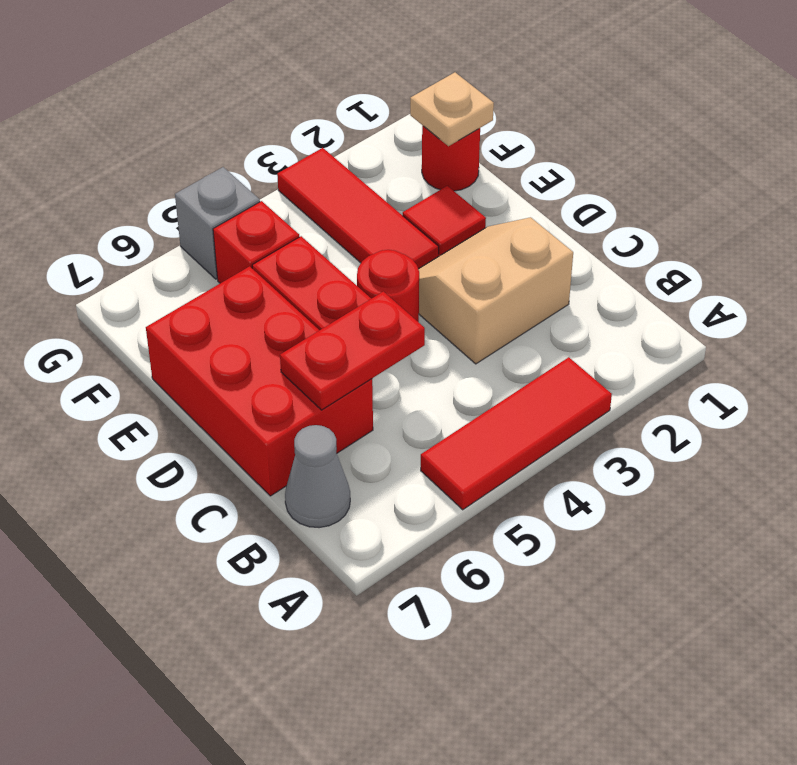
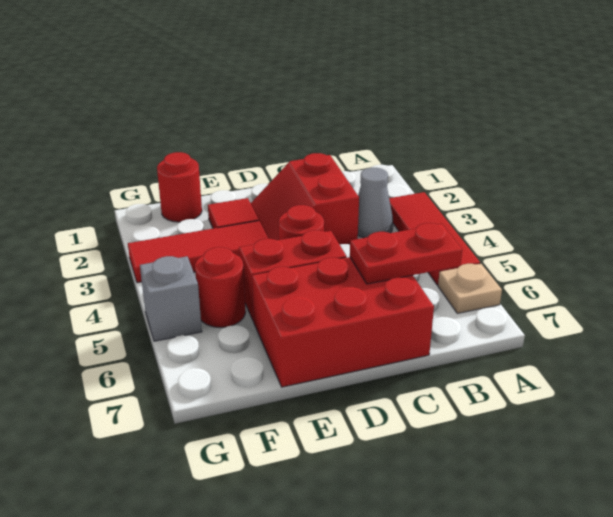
grey 1x1 cone [285,425,350,528] -> grey 1x1 cone moved to [358,168,393,238]
tan 2x2 slope [418,217,573,364] -> red 2x2 slope [251,153,359,244]
red 1x2 plate [280,291,425,410] -> red 1x2 plate turned to [350,223,462,284]
tan 1x1 plate [410,72,494,146] -> tan 1x1 plate moved to [438,264,502,313]
red 1x1 brick [213,201,299,283] -> red 1x1 round brick [195,247,246,328]

